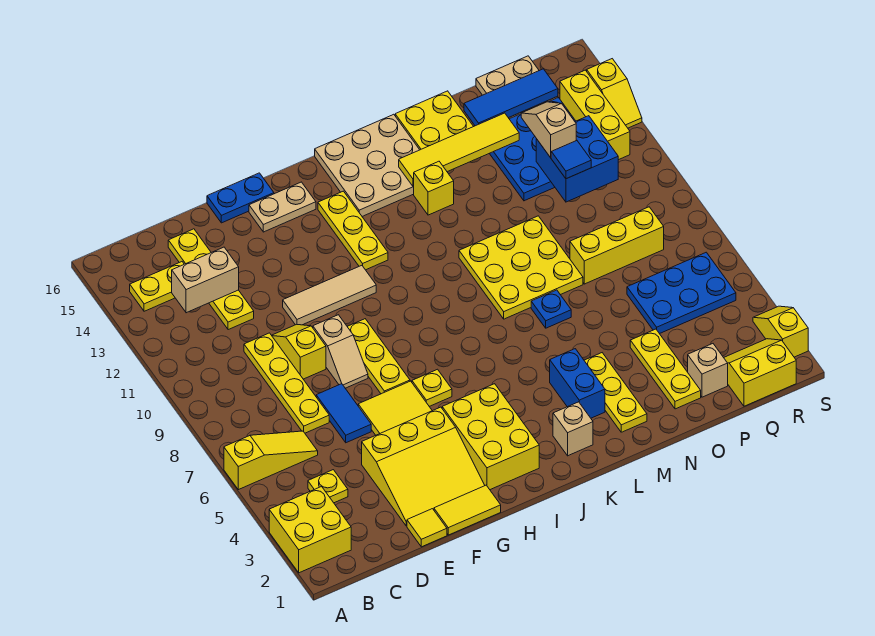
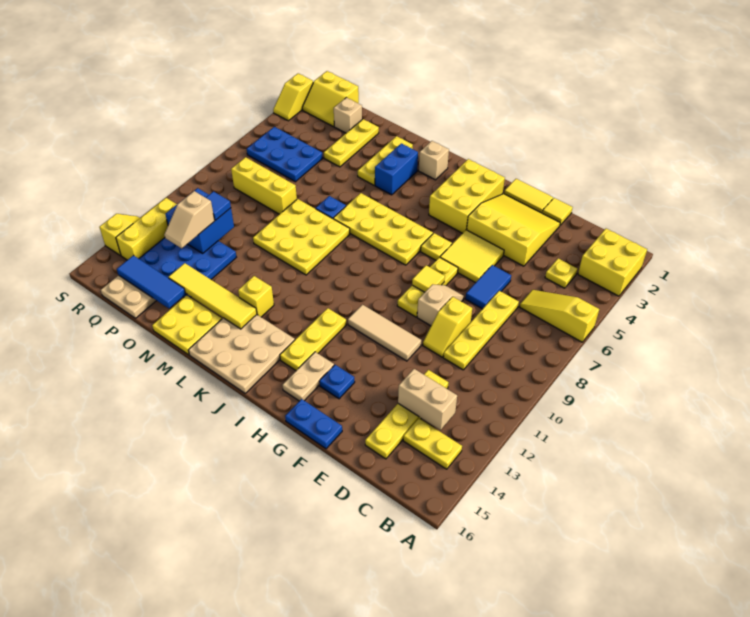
none -> yellow 1x1 tile [412,265,445,292]
none -> blue 1x1 plate [319,365,355,399]
tan 1x2 plate [249,182,316,232] -> tan 1x2 plate turned to [283,352,334,401]
none -> yellow 2x4 plate [333,193,433,265]

